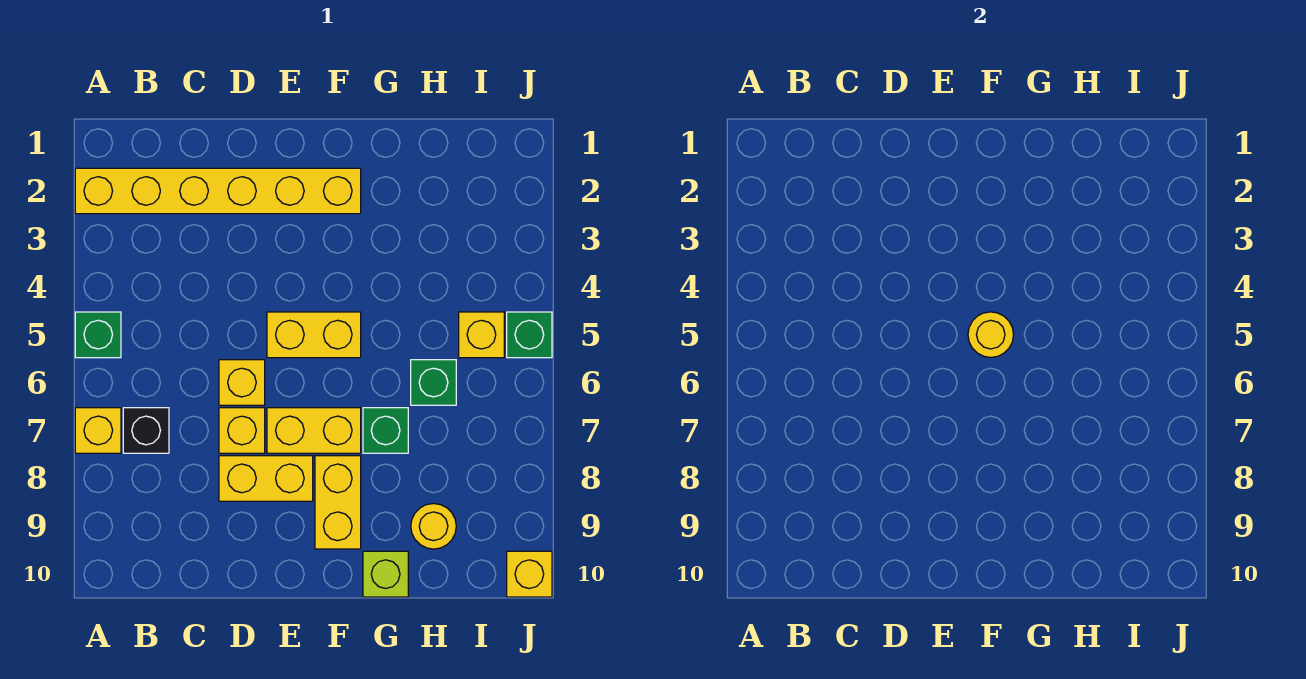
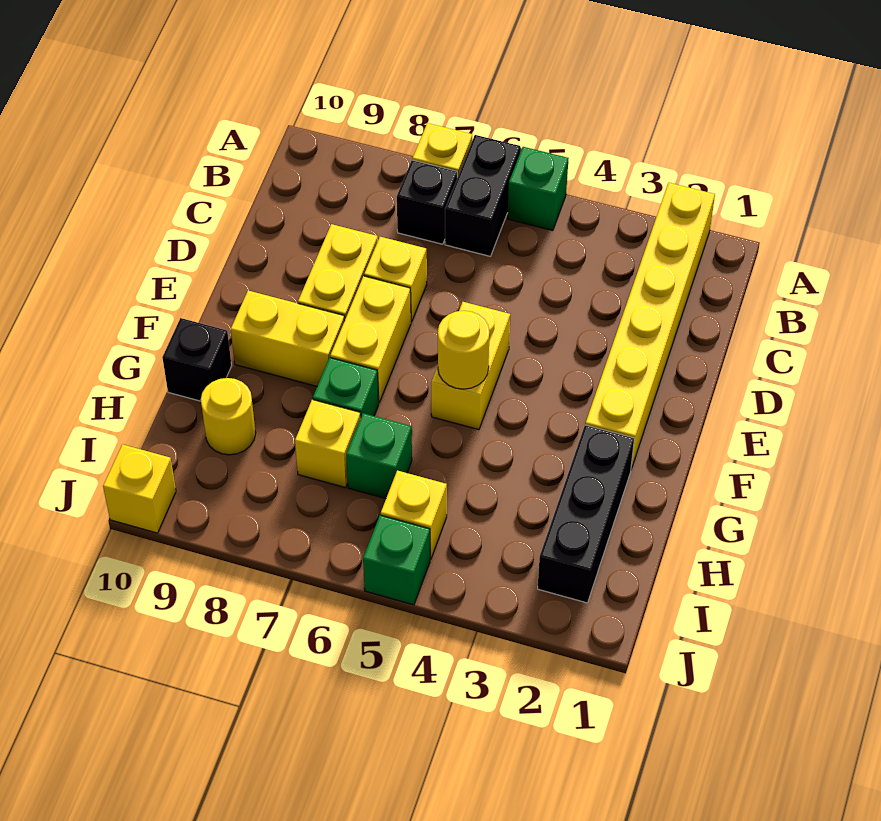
none -> black 1x2 brick [445,135,520,256]
yellow 1x1 brick [219,360,265,405] -> yellow 1x1 brick moved to [295,400,361,488]
none -> black 1x3 brick [538,425,634,603]
lime 1x1 brick [363,551,408,597] -> black 1x1 brick [162,318,232,401]

